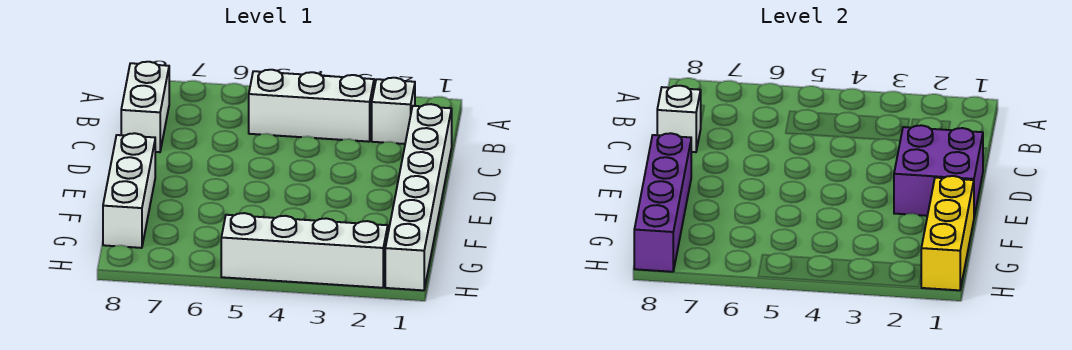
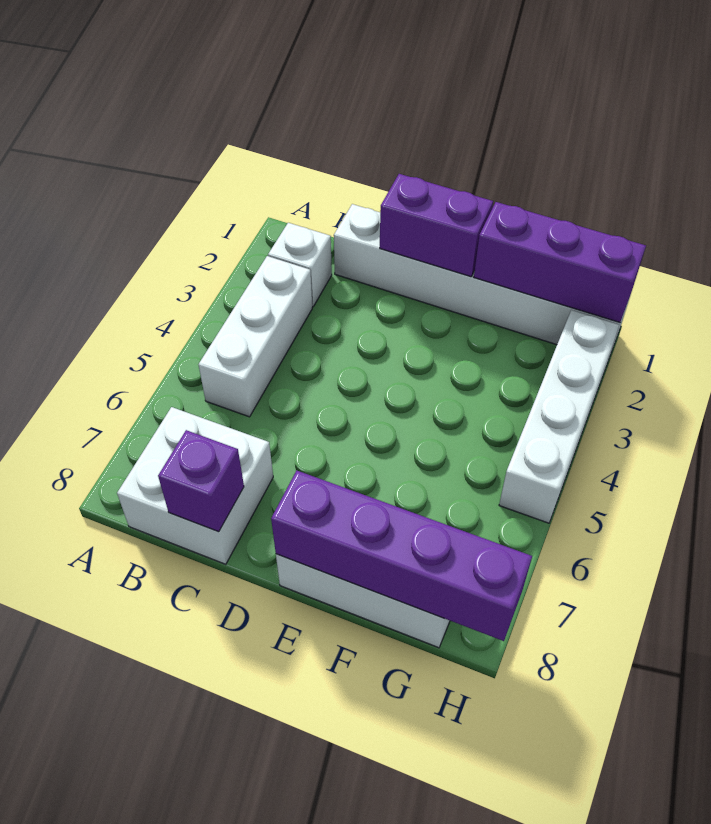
white 1x2 brick [121,62,169,152] -> white 2x2 brick [117,407,273,564]
white 1x1 brick [657,86,701,152] -> purple 1x1 brick [158,430,244,532]
purple 2x2 brick [894,125,983,216] -> purple 1x2 brick [380,174,493,277]
yellow 1x3 brick [921,176,974,290] -> purple 1x3 brick [474,202,646,322]

